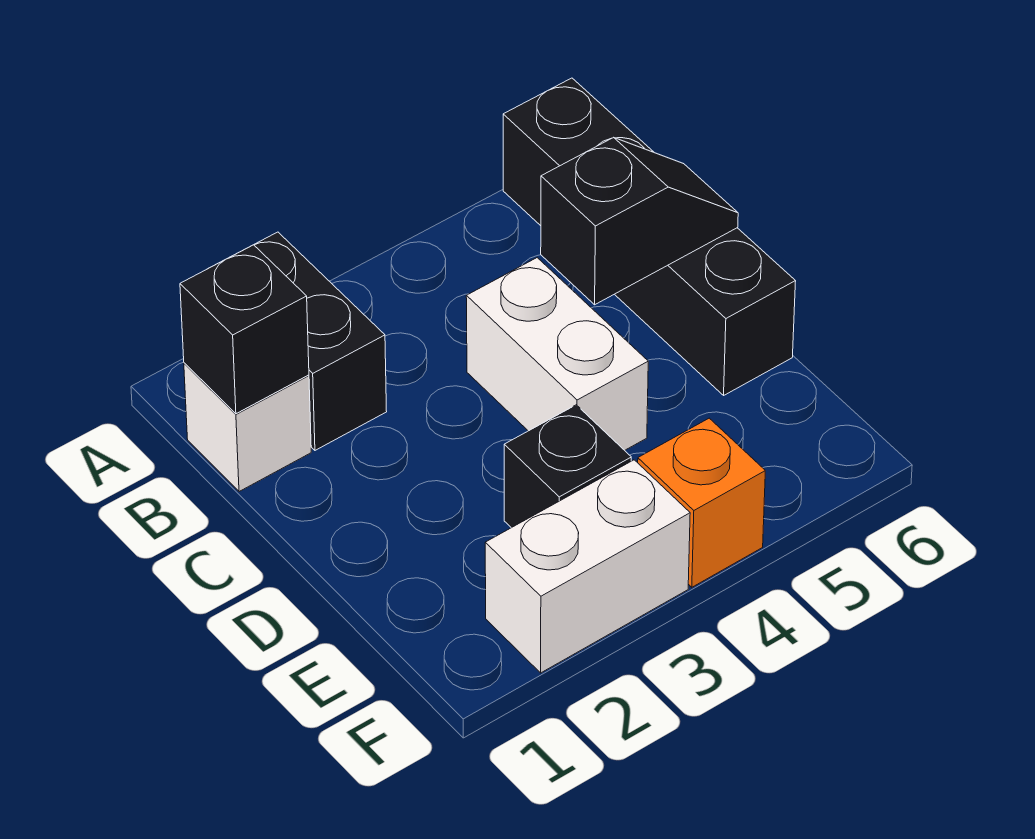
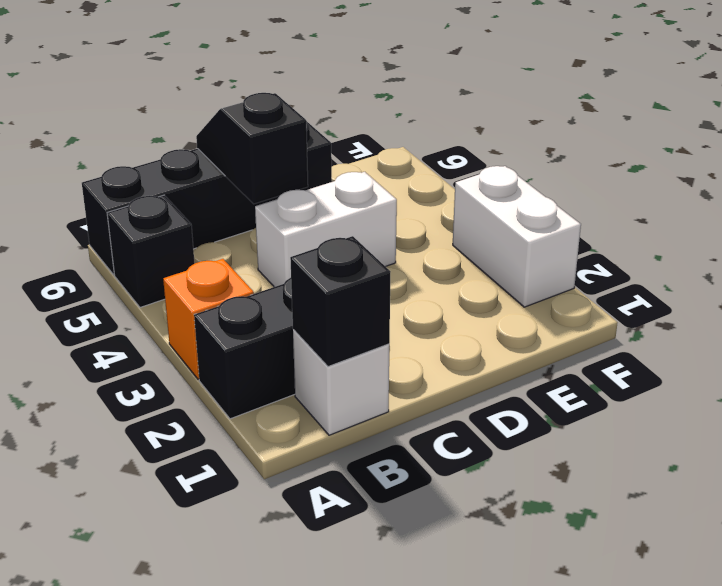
black 1x1 brick [504,405,631,528] -> black 1x1 brick moved to [107,195,195,307]
orange 1x1 brick [638,418,765,587] -> orange 1x1 brick moved to [163,259,254,379]

